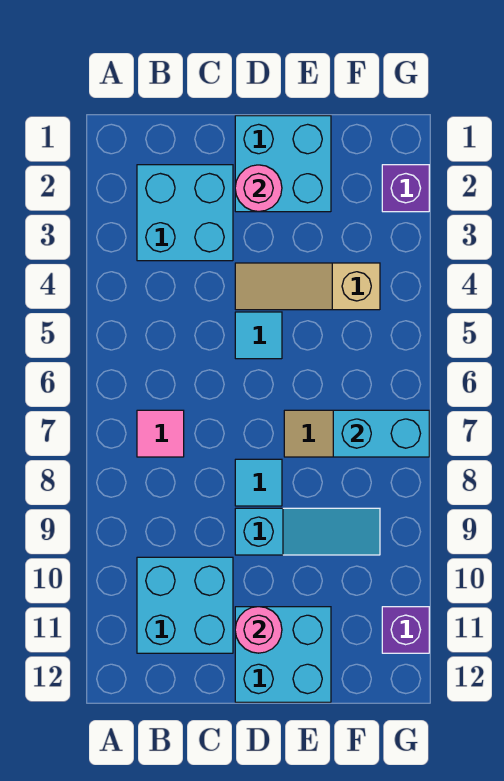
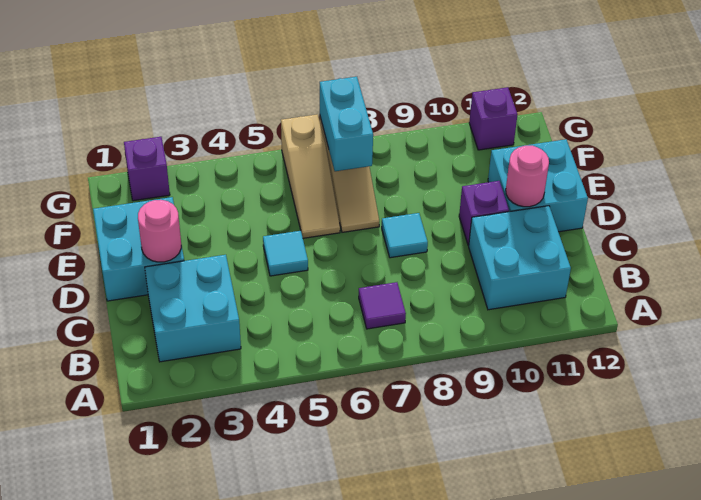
pink 1x1 tile [137,410,184,457] -> purple 1x1 tile [359,282,406,329]
tan 1x3 slope [235,263,380,310] -> tan 1x3 slope moved to [281,114,340,238]
cyan 1x3 slope [235,508,380,555] -> none
none -> purple 1x1 brick [459,181,509,246]

